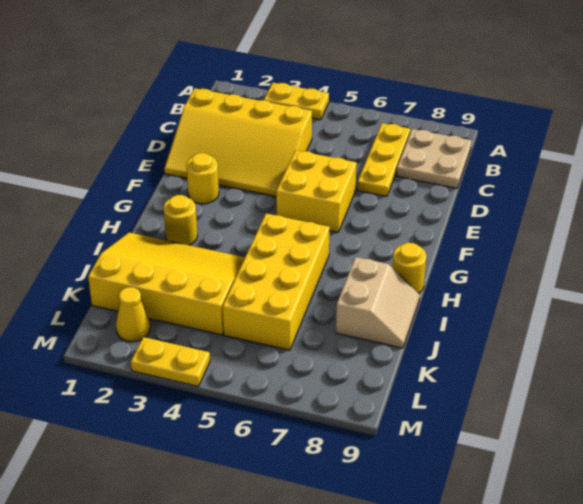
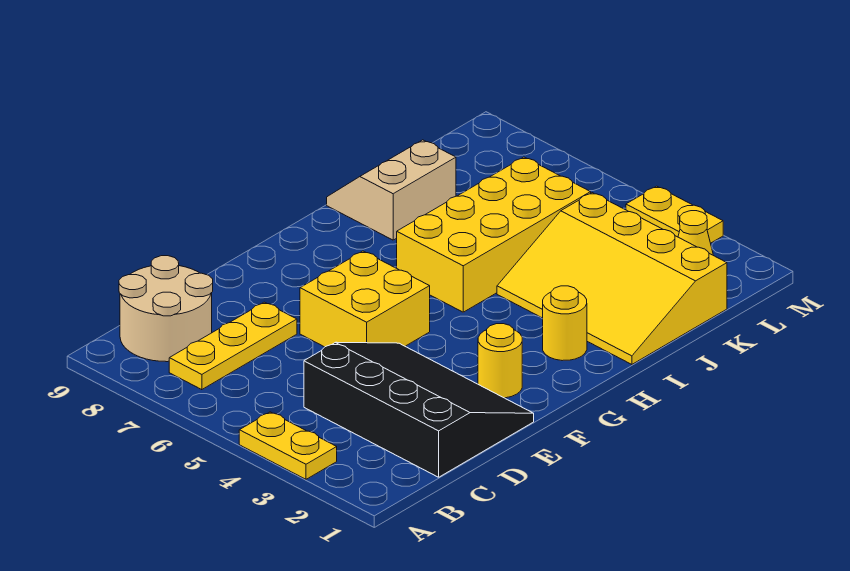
tan 2x2 plate [397,129,471,188] -> tan 2x2 round brick [119,256,213,362]
yellow 3x4 slope [164,88,312,196] -> black 3x4 slope [304,342,534,477]
yellow 1x1 round brick [392,243,426,294] -> none

